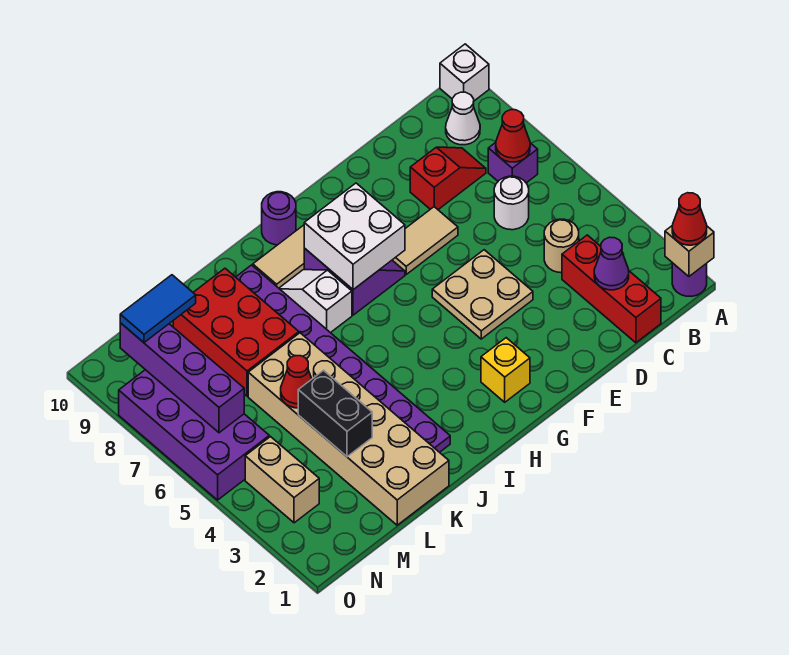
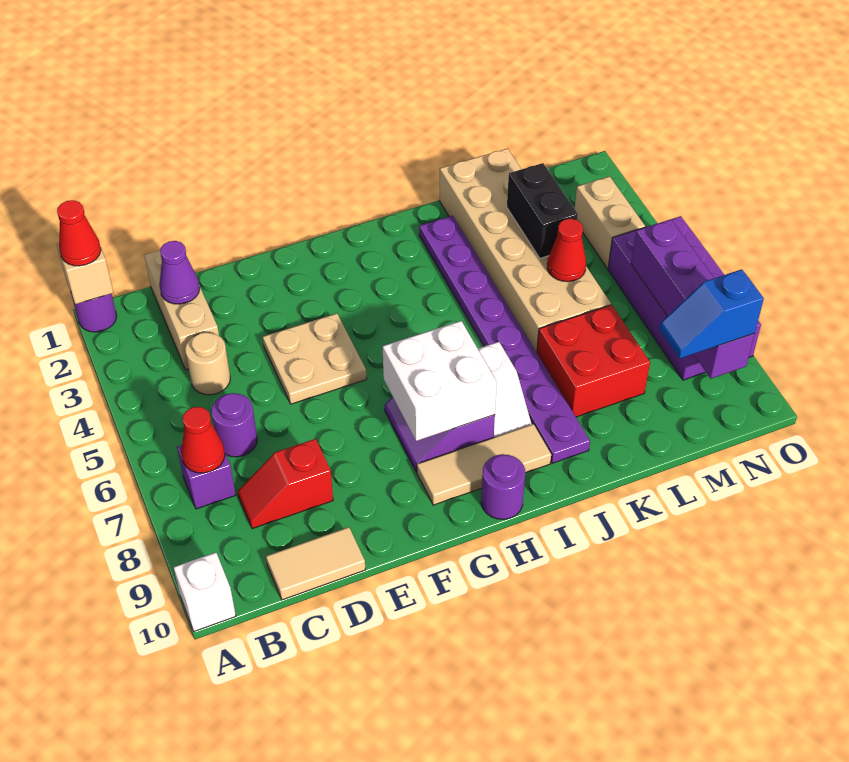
white 1x1 cone [446,92,480,145] -> none
red 1x3 brick [562,235,661,343] -> tan 1x3 brick [144,250,219,370]
white 1x1 round brick [494,176,529,230] -> purple 1x1 round brick [211,393,257,457]
tan 1x2 tile [393,207,458,274] -> tan 1x2 tile moved to [266,527,365,600]
yellow 1x1 brick [481,338,530,402] -> none
red 2x3 brick [173,268,299,396] -> red 2x2 brick [537,305,650,417]
blue 1x2 tile [120,275,196,342] -> blue 1x2 slope [659,269,764,358]

